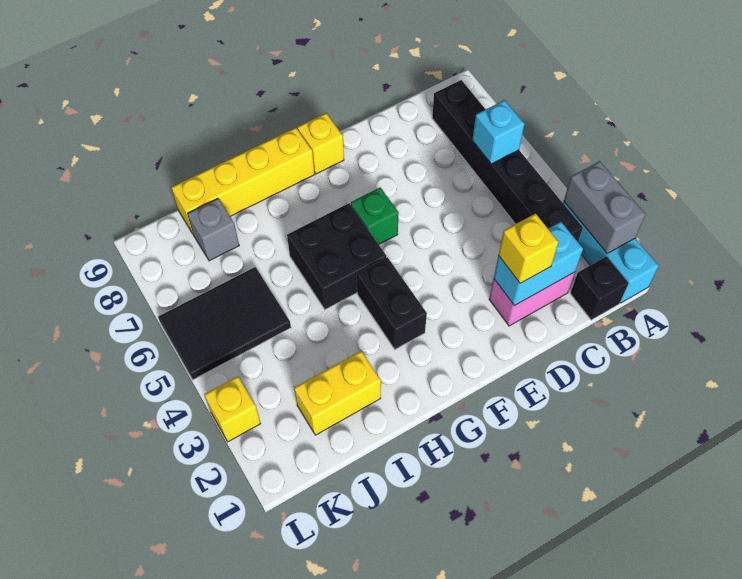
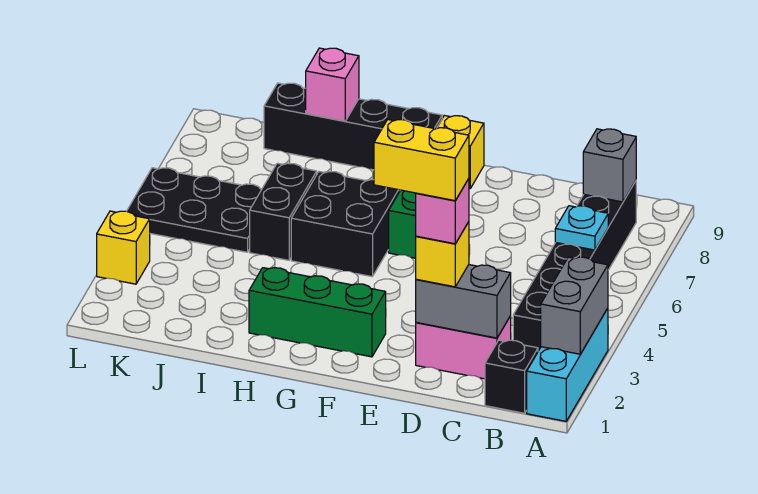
cyan 1x1 brick [472,100,524,164] -> cyan 1x1 plate [555,206,608,250]
cyan 1x2 brick [494,222,583,306] -> grey 1x2 brick [416,265,511,338]
none -> pink 1x1 brick [416,179,469,244]
none -> green 1x3 brick [249,268,386,357]
black 1x2 brick [357,257,427,349] -> black 1x2 brick moved to [250,163,317,260]
yellow 1x4 brick [171,128,315,234] -> black 1x4 brick [264,83,442,170]
yellow 1x2 brick [294,351,381,435] -> yellow 1x2 brick moved to [374,120,469,201]
none -> pink 1x1 brick [306,48,359,121]
black 2x3 tile [158,267,291,380] -> black 2x3 plate [127,168,262,252]
grey 1x1 brick [187,199,239,261] -> grey 1x1 brick moved to [583,129,636,202]

